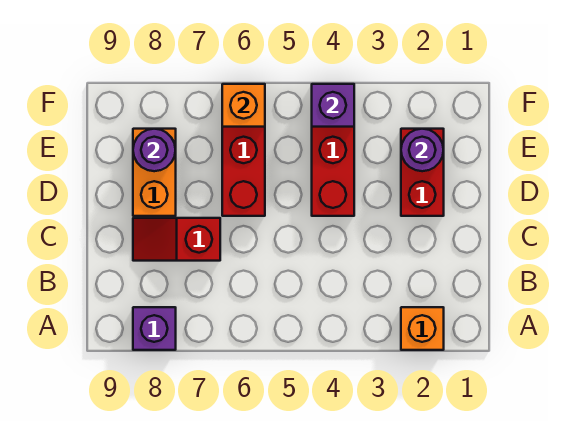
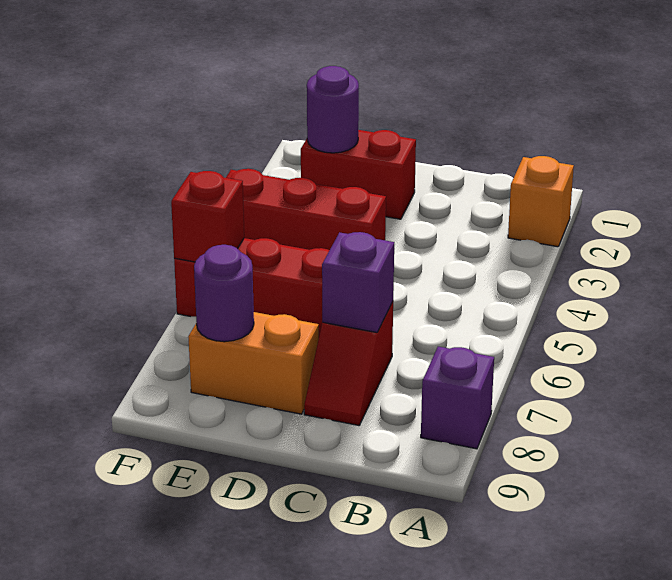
purple 1x1 brick [312,84,354,127] -> purple 1x1 brick moved to [322,232,394,332]
orange 1x1 brick [222,84,265,127] -> red 1x1 brick [171,171,244,262]

